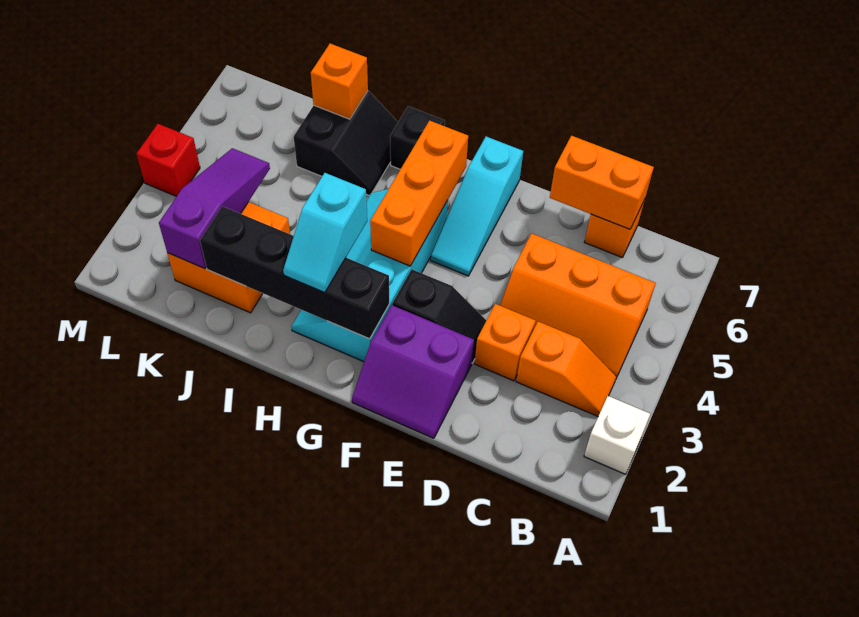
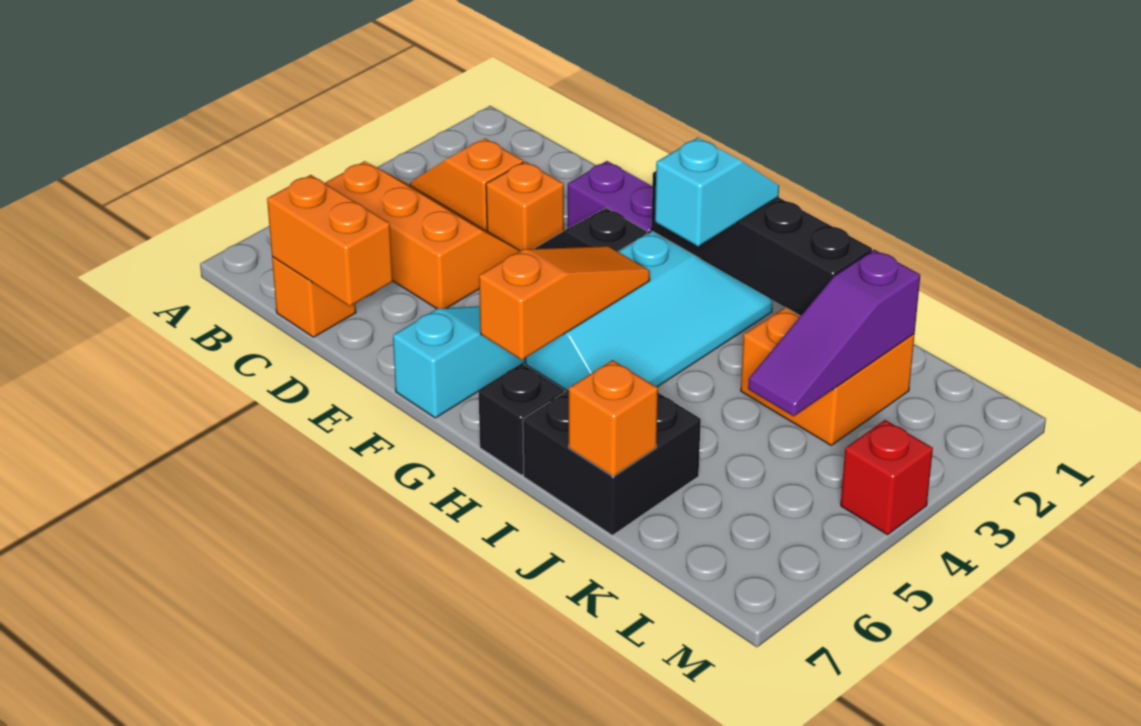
white 1x1 brick [584,396,650,474] -> none
orange 1x3 brick [370,121,468,266] -> orange 1x3 slope [479,246,650,360]
black 2x2 slope [294,91,398,195] -> black 2x2 brick [523,390,701,535]

